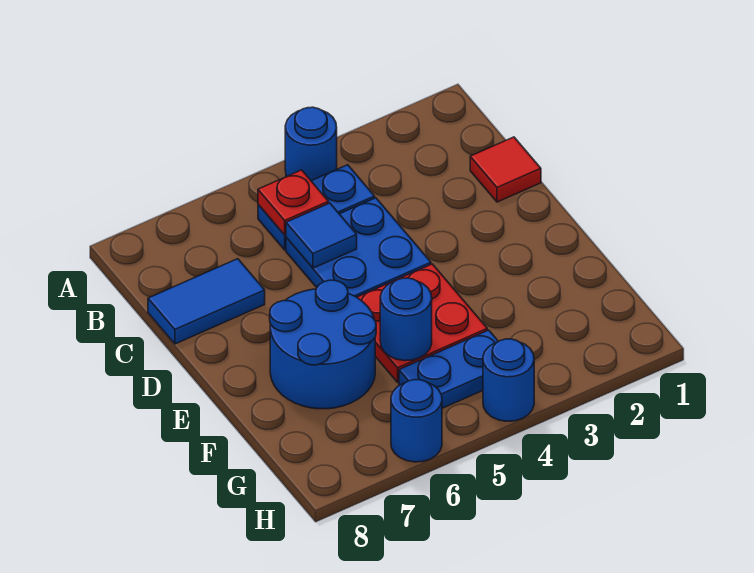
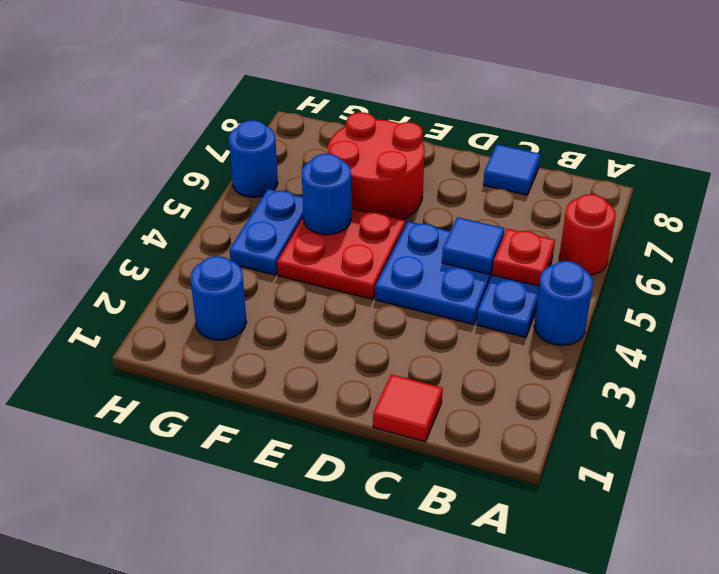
none -> red 1x1 round brick [559,194,616,275]
blue 1x2 tile [148,259,265,344] -> blue 1x1 tile [483,144,540,195]
blue 2x2 round brick [270,280,376,409] -> red 2x2 round brick [328,112,425,220]
blue 1x1 round brick [483,339,534,421] -> blue 1x1 round brick moved to [190,256,247,340]

